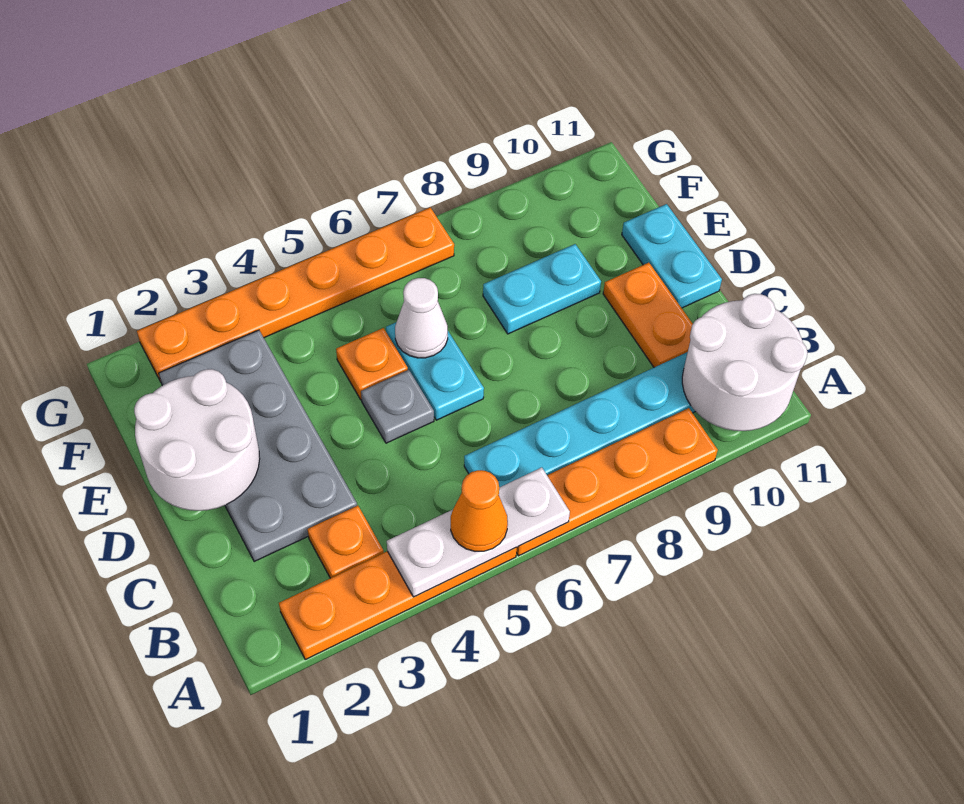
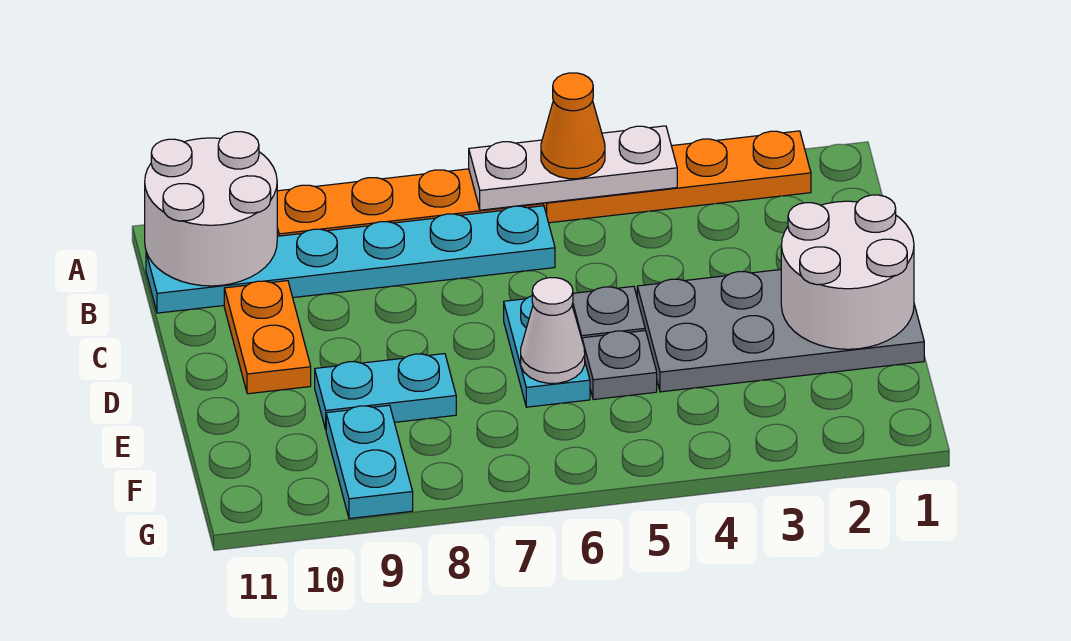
orange 1x1 plate [308,506,384,578] -> none
grey 2x4 plate [159,330,357,562] -> grey 2x4 plate turned to [637,270,924,392]
cyan 1x2 plate [622,204,722,308] -> cyan 1x2 plate moved to [326,405,413,519]
orange 1x1 plate [336,328,408,400] -> grey 1x1 plate [582,331,657,400]
orange 1x6 plate [137,207,454,382] -> none

